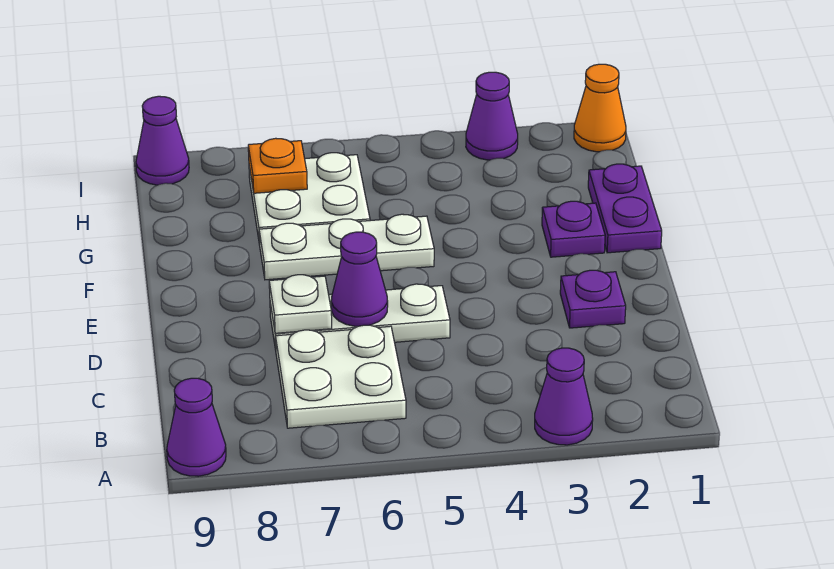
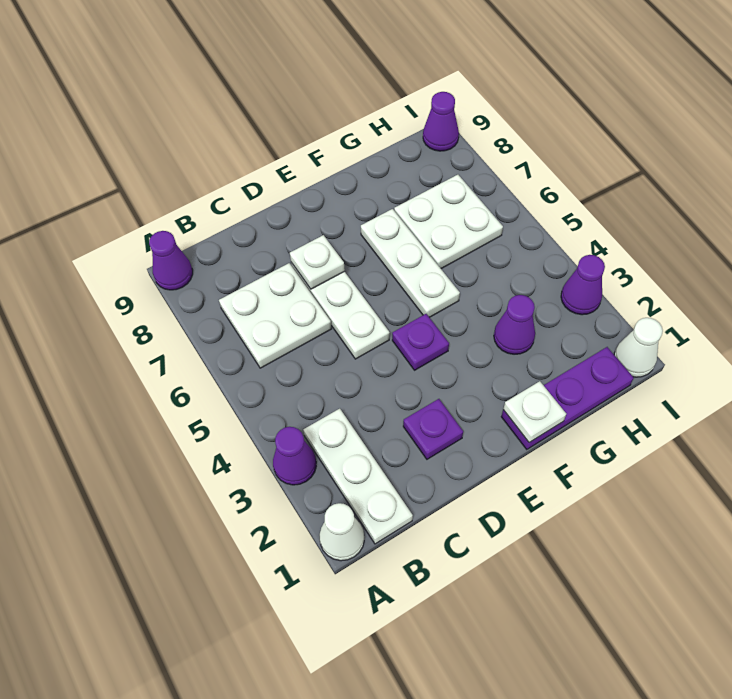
none -> white 1x1 cone [319,503,364,561]
none -> white 1x3 plate [303,409,413,544]
purple 1x1 cone [331,232,388,326] -> purple 1x1 cone moved to [494,295,535,354]
purple 1x2 plate [588,164,662,253] -> purple 1x3 plate [501,347,634,449]
none -> white 1x1 plate [503,381,566,442]
purple 1x1 plate [542,201,605,257] -> purple 1x1 plate moved to [392,314,449,370]
orange 1x1 plate [248,138,307,193] -> none
orange 1x1 cone [574,64,626,152] -> white 1x1 cone [614,318,663,377]

